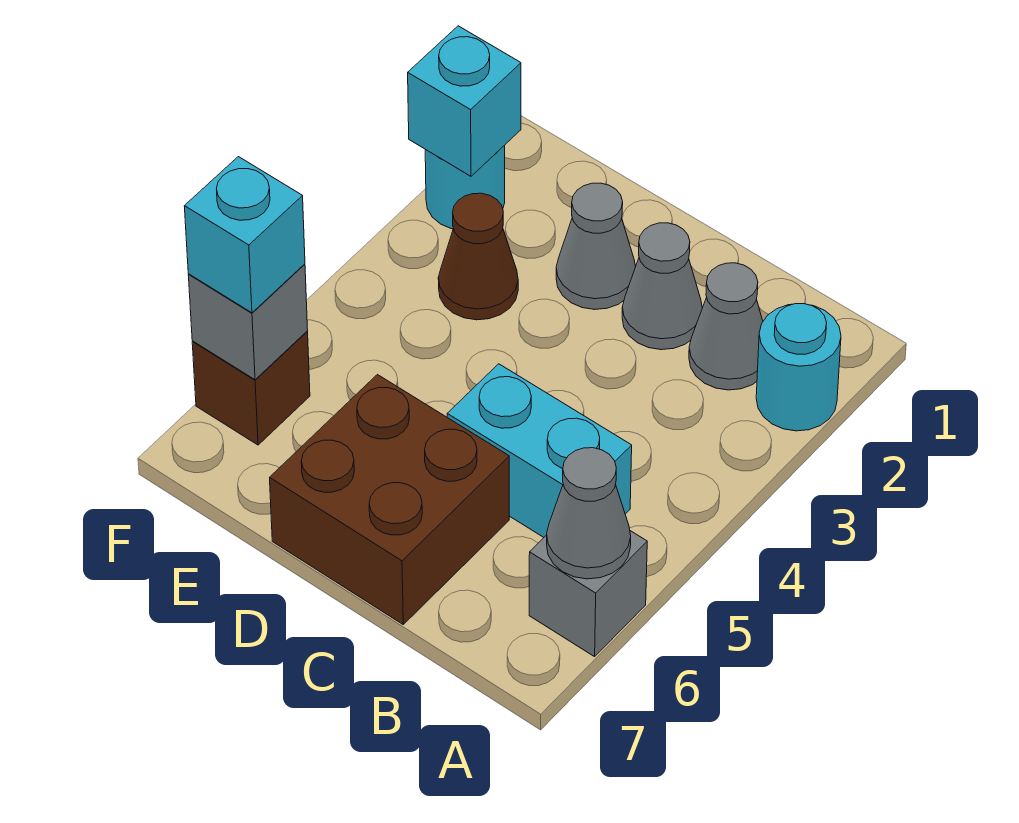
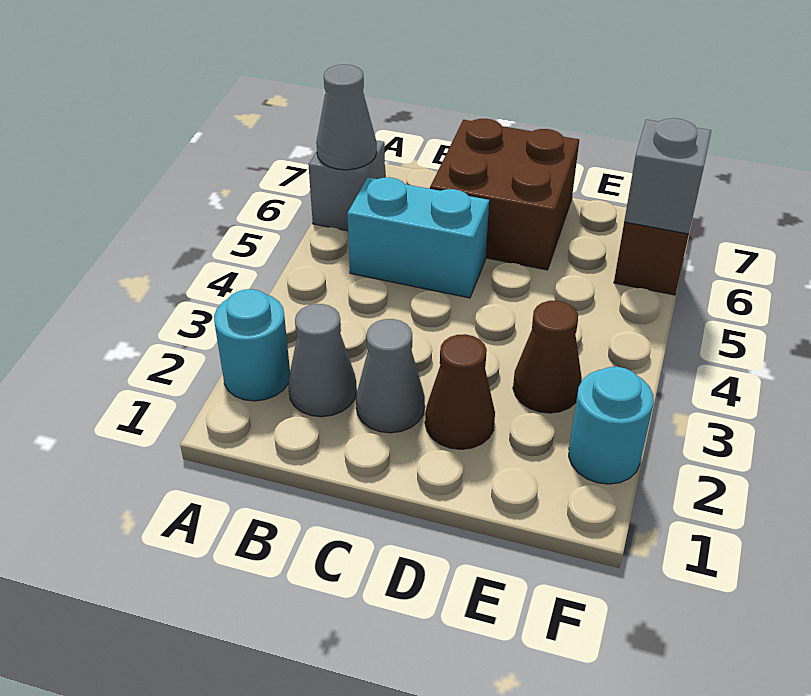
grey 1x1 cone [556,183,636,310] -> brown 1x1 cone [425,334,495,449]
cyan 1x1 brick [408,26,521,176] -> none
cyan 1x1 brick [184,157,305,313] -> none

